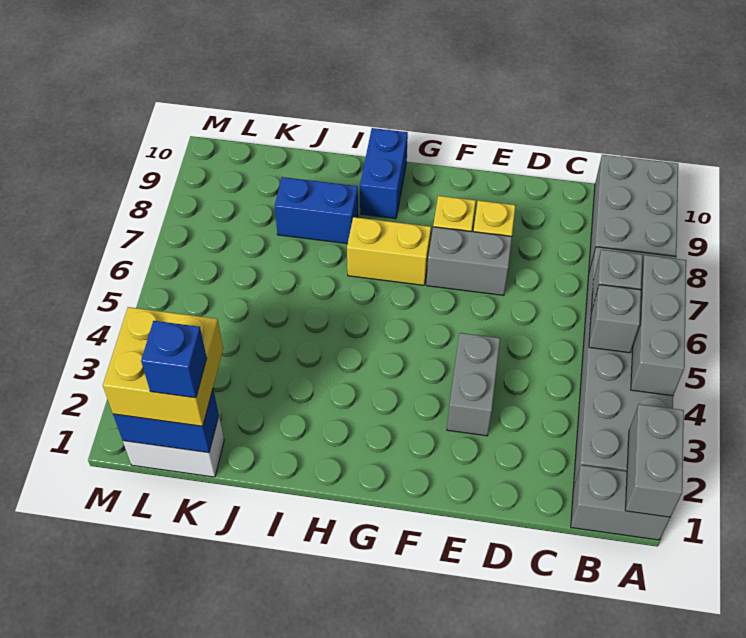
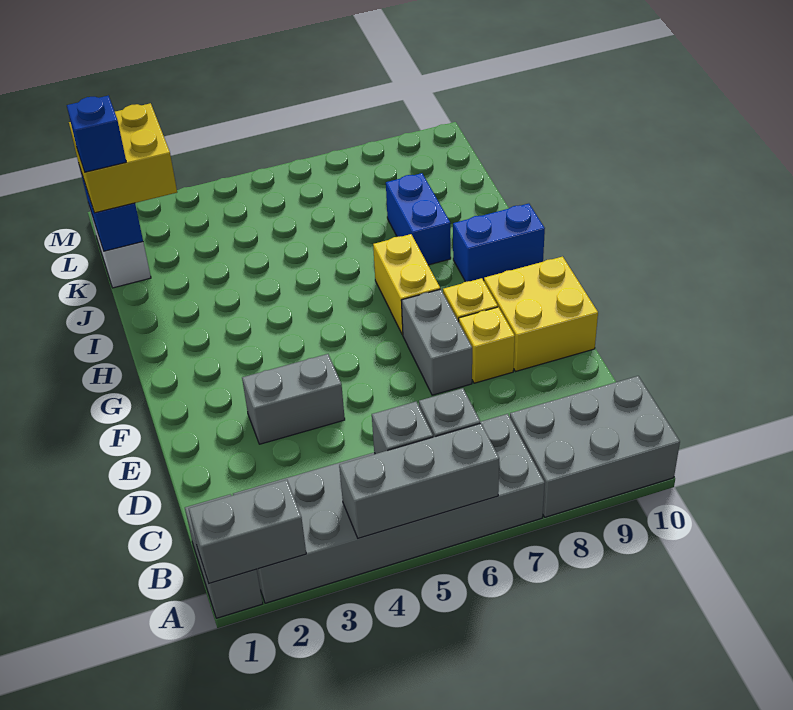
none -> yellow 2x2 brick [484,257,598,372]

